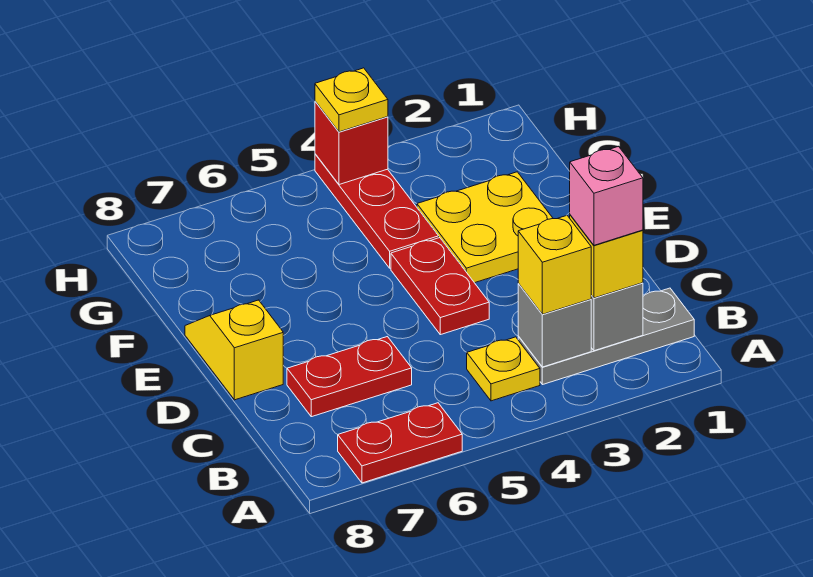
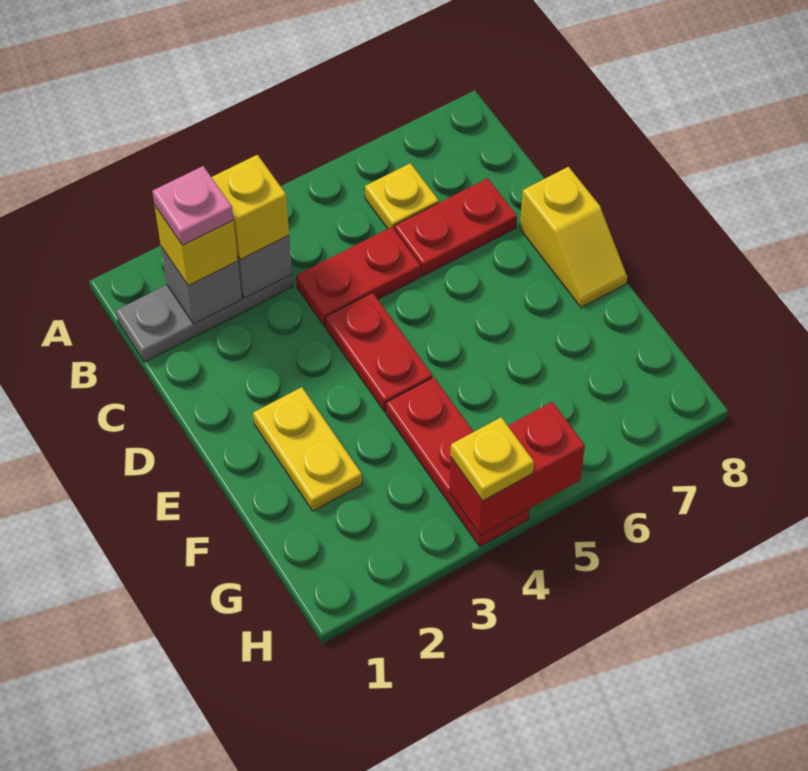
red 1x2 plate [338,403,462,483] -> red 1x2 plate moved to [296,227,420,327]
pink 1x1 brick [570,146,643,245] -> pink 1x1 plate [152,166,233,245]
yellow 1x1 plate [467,337,540,401] -> yellow 1x1 plate moved to [365,163,439,229]
yellow 2x2 plate [417,172,553,283] -> yellow 1x2 plate [253,387,362,511]
red 1x1 brick [315,101,388,185] -> red 1x2 brick [449,402,585,536]

